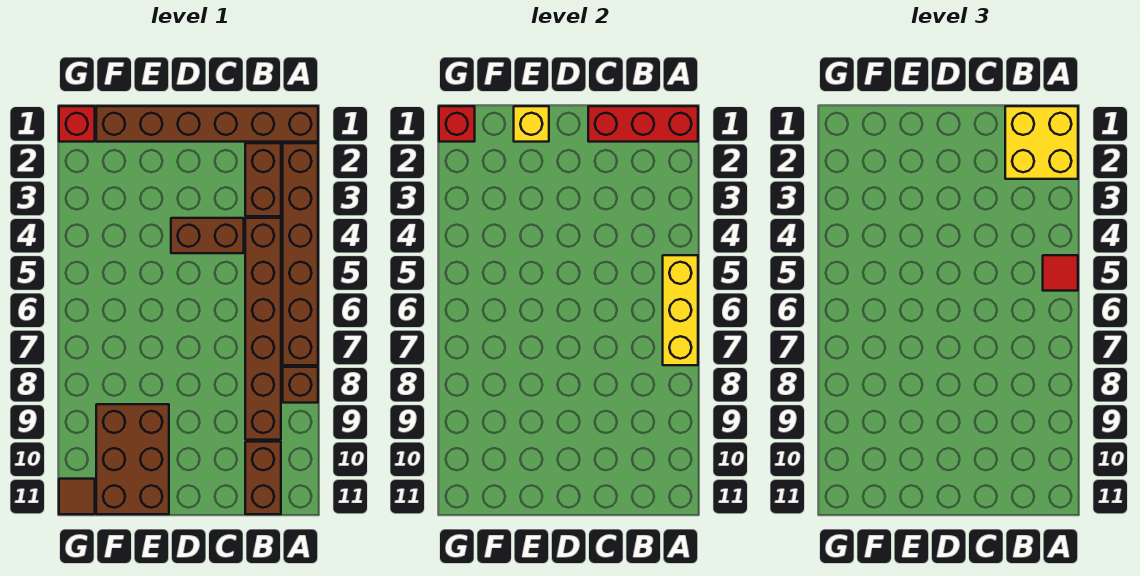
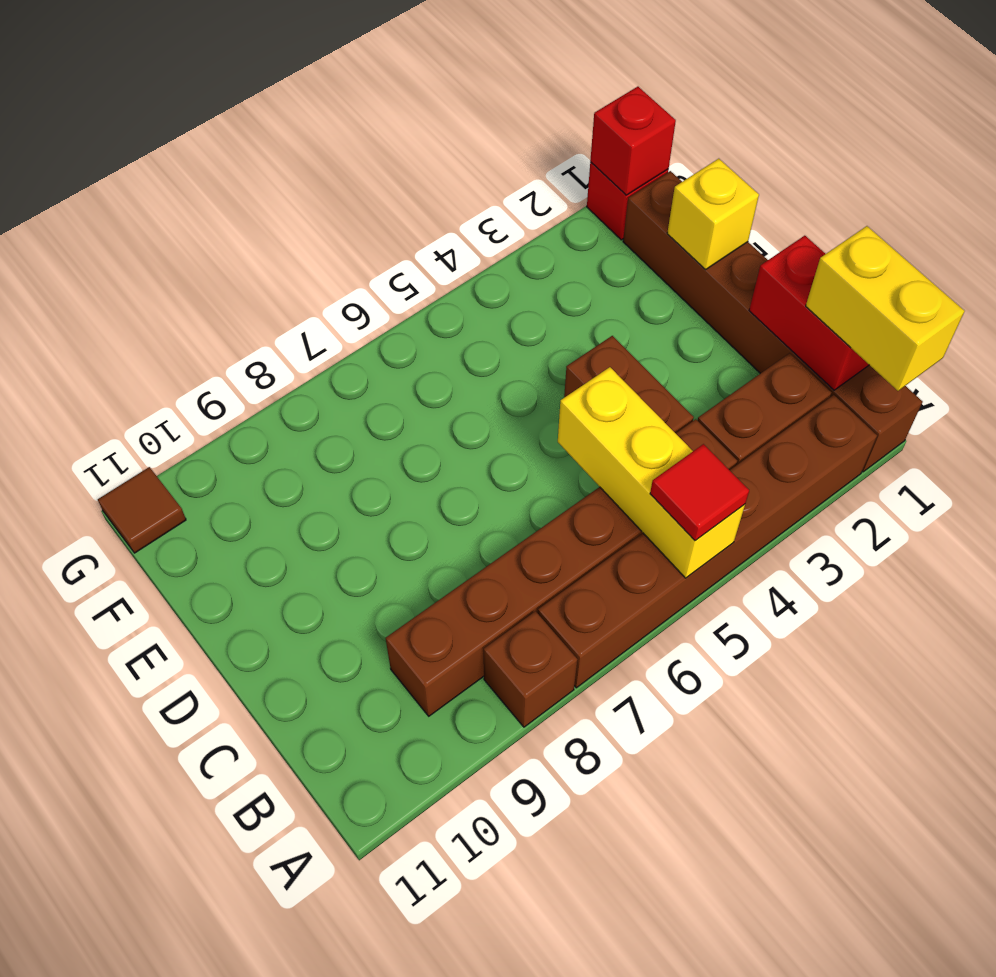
red 1x3 brick [588,106,698,142] -> red 1x2 brick [749,236,869,390]
yellow 2x2 brick [1005,106,1078,179] -> yellow 1x2 brick [806,226,965,391]
yellow 1x3 brick [663,255,698,365] -> yellow 1x3 brick turned to [558,367,745,578]
brown 1x2 brick [245,442,281,514] -> none
brown 2x3 brick [96,404,169,514] -> none

